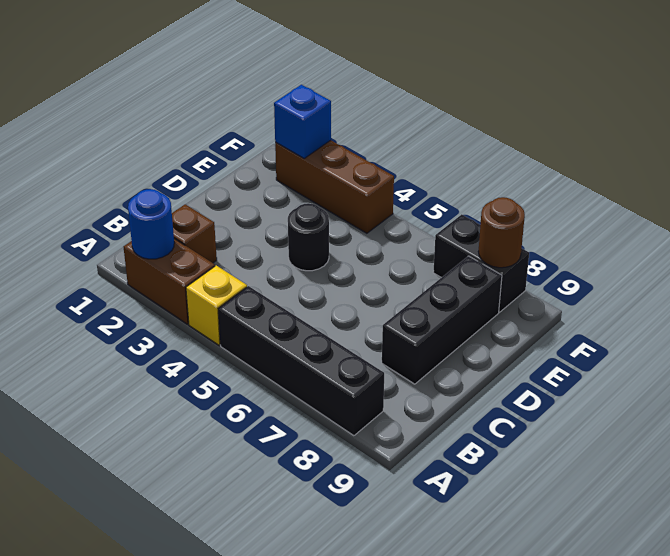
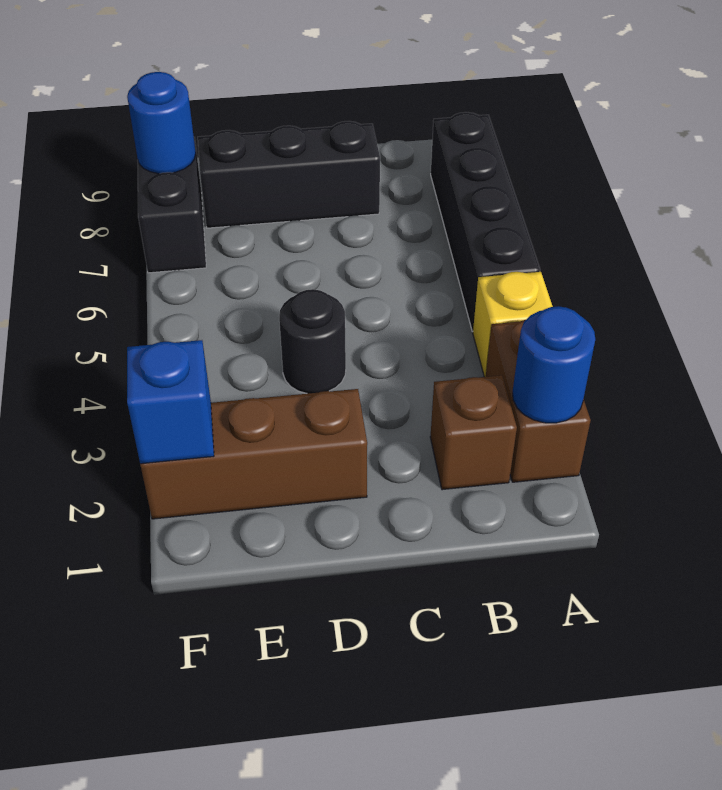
brown 1x3 brick [275,140,394,233] -> brown 1x3 brick turned to [140,389,367,519]
brown 1x1 round brick [478,197,525,268] -> blue 1x1 round brick [127,72,196,174]

